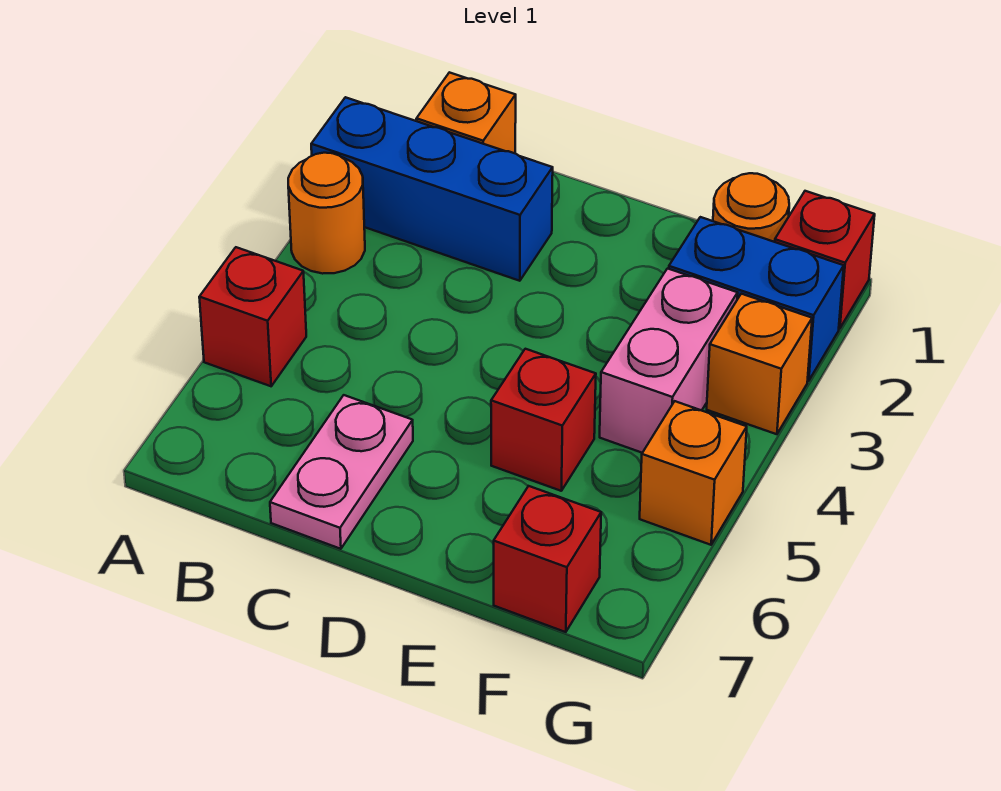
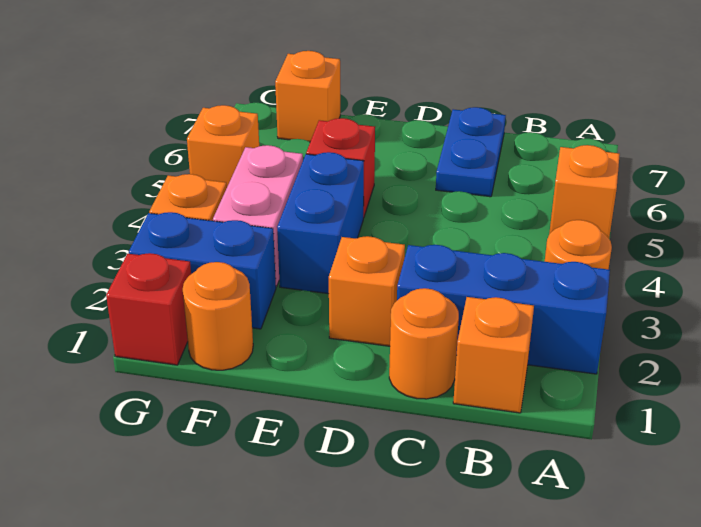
red 1x1 brick [199,247,306,386] -> orange 1x1 brick [549,145,620,238]
none -> orange 1x1 round brick [389,288,459,399]
pink 1x2 plate [270,395,413,549] -> blue 1x2 plate [436,107,506,197]
none -> orange 1x1 brick [329,236,405,346]
none -> blue 1x2 brick [277,152,364,294]
red 1x1 brick [494,486,601,632] -> orange 1x1 brick [275,51,340,142]

